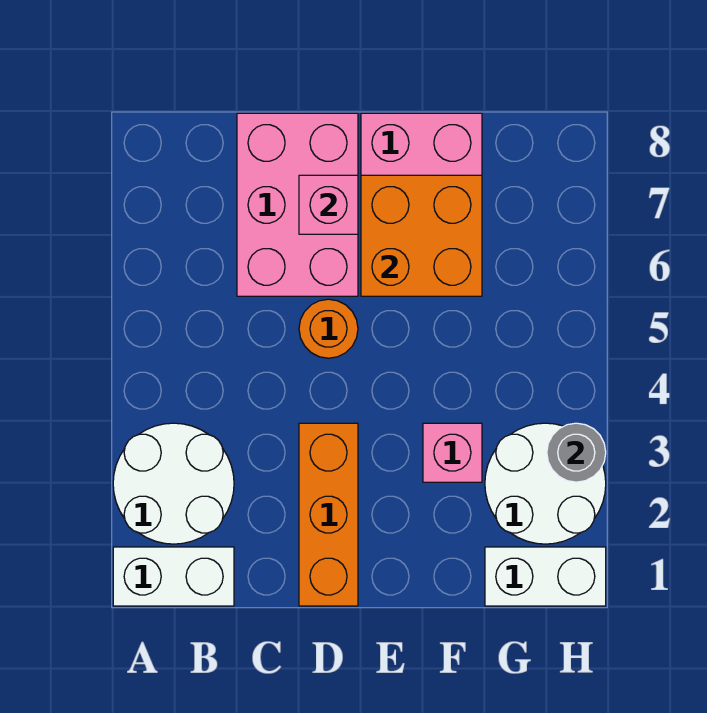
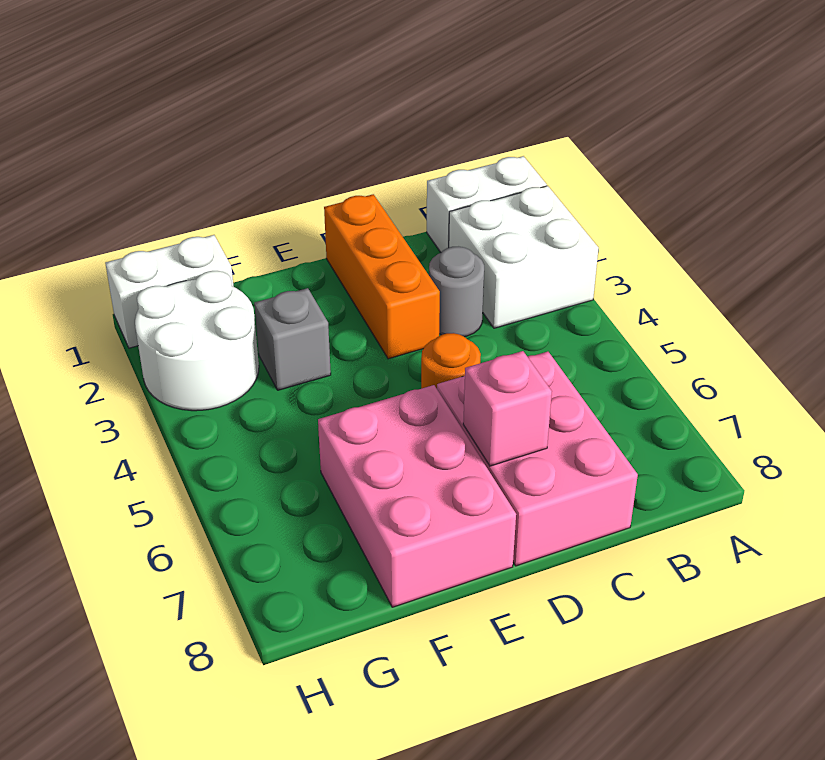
white 2x2 round brick [113,423,234,544] -> white 2x2 brick [449,186,598,328]
orange 2x2 brick [361,175,482,296] -> none
pink 1x1 brick [423,423,482,482] -> grey 1x1 brick [254,288,331,390]
grey 1x1 round brick [547,423,606,482] -> grey 1x1 round brick moved to [429,247,484,337]

